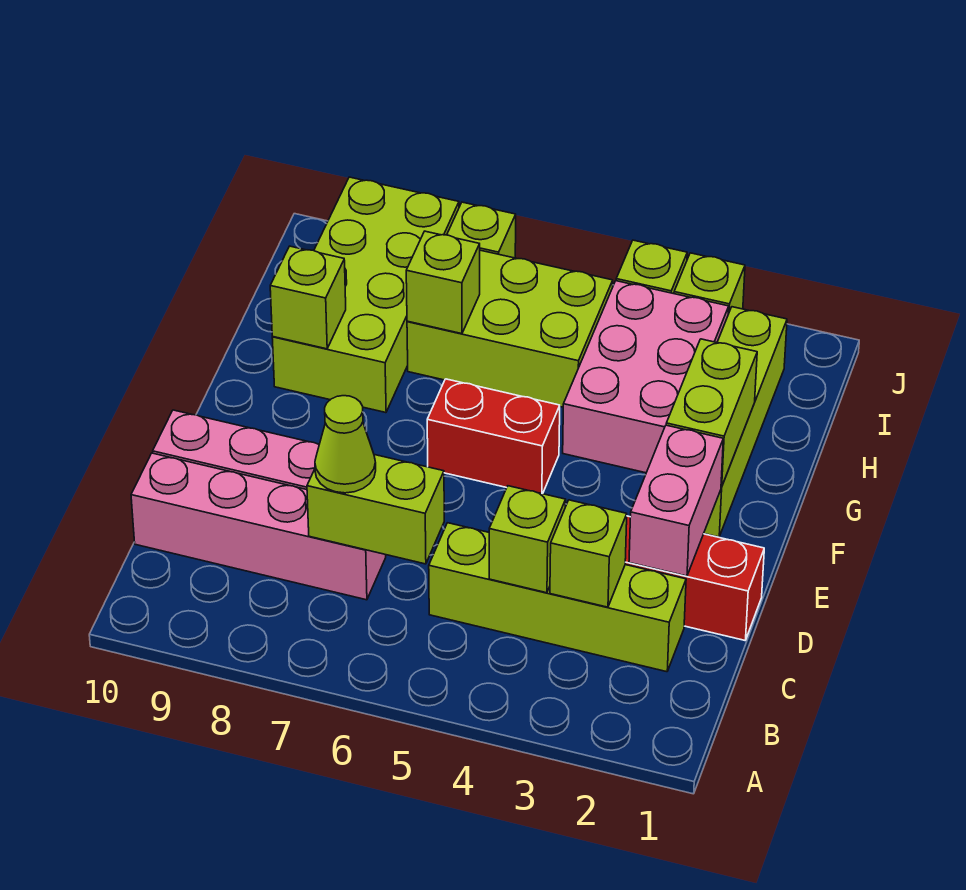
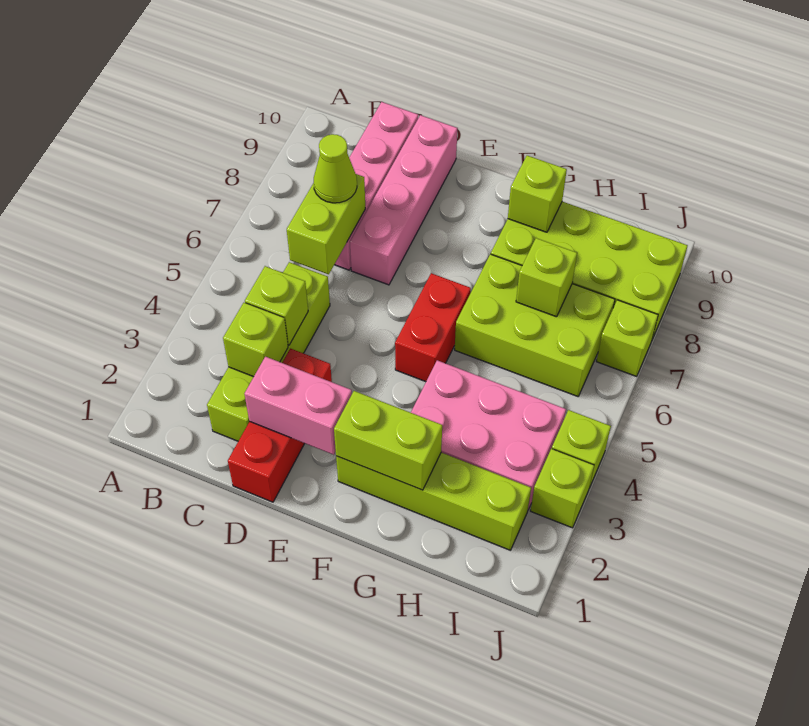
lime 2x3 brick [407,250,613,407] -> lime 2x3 brick turned to [455,254,615,396]

